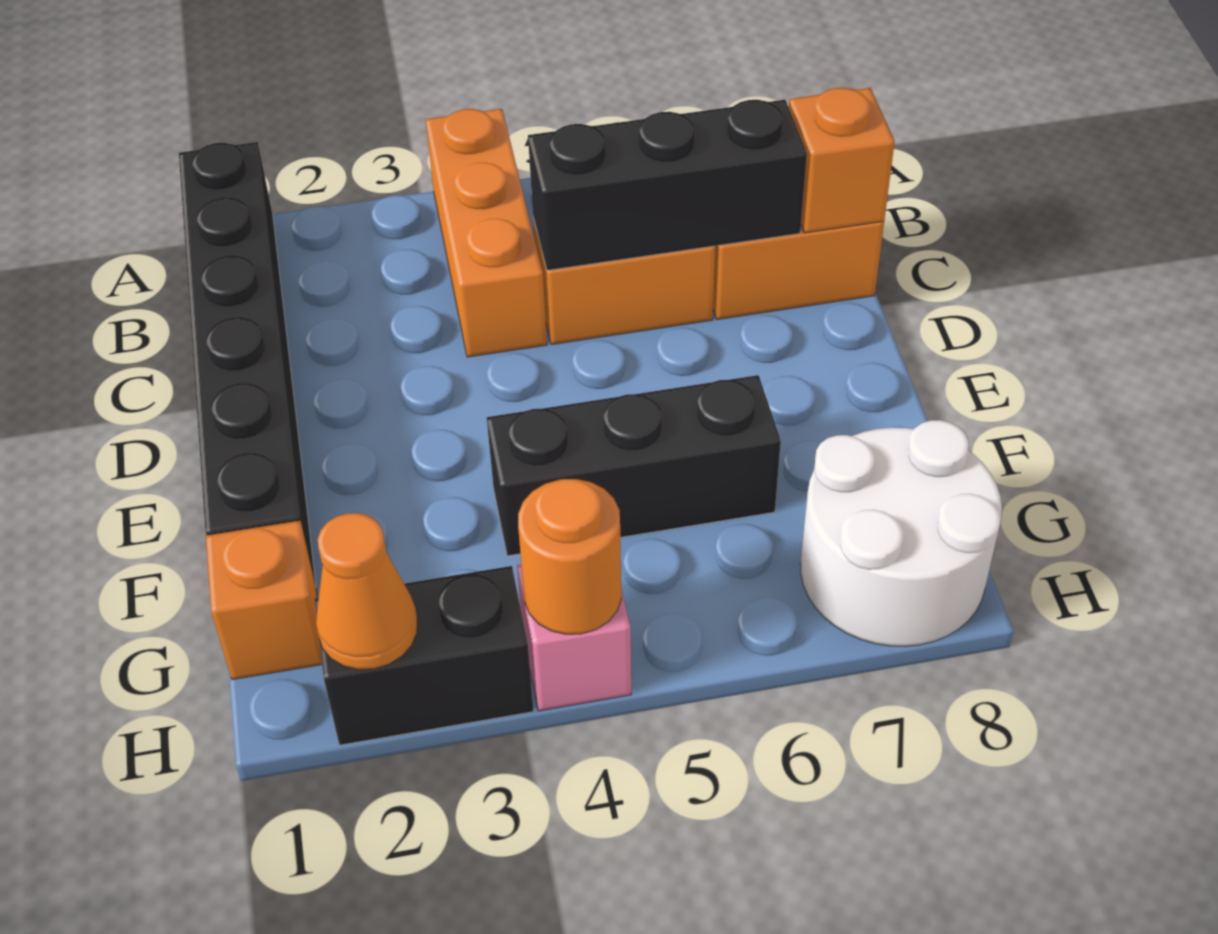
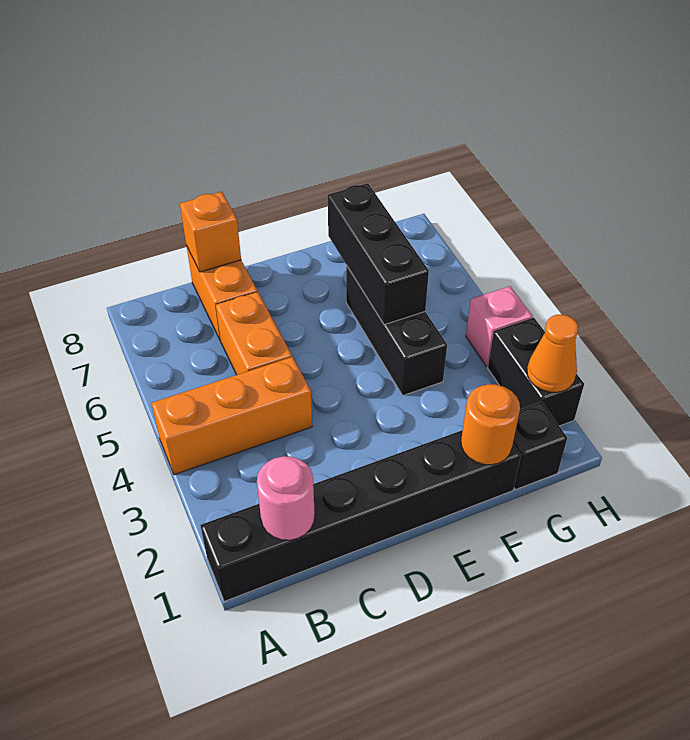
none -> pink 1x1 round brick [257,456,315,540]
black 1x3 brick [528,100,807,270] -> black 1x3 brick moved to [328,183,429,325]
orange 1x1 brick [206,521,322,680] -> black 1x1 brick [513,402,567,489]
white 2x2 round brick [800,420,1002,646] -> none
orange 1x1 round brick [518,479,621,634] -> orange 1x1 round brick moved to [461,384,520,465]

